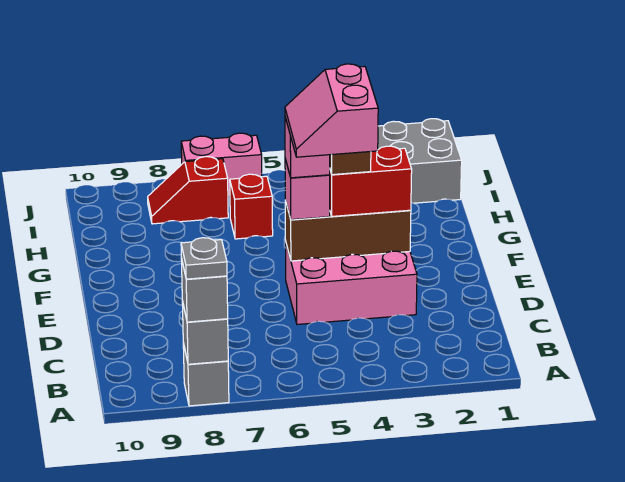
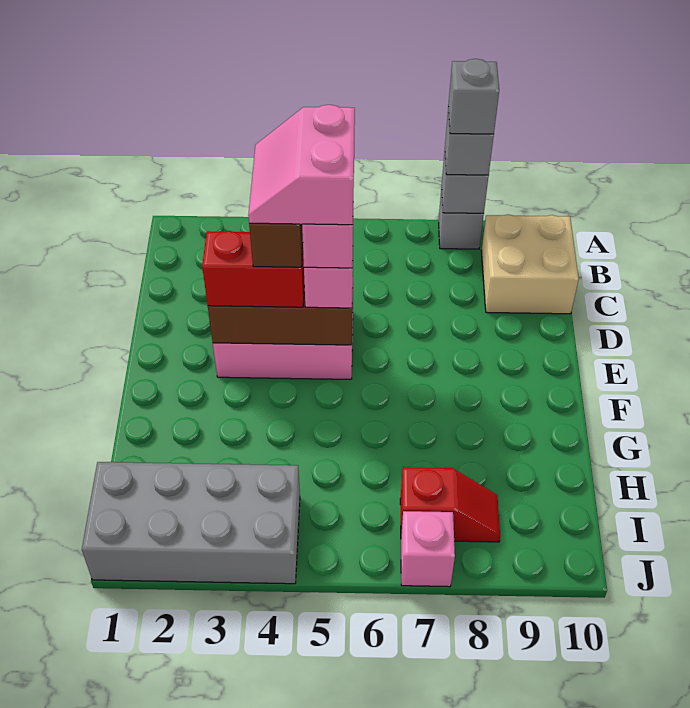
grey 1x1 plate [181,238,227,279] -> grey 1x1 brick [448,59,499,134]
none -> tan 2x2 brick [481,214,579,314]
pink 2x2 slope [285,64,378,157] -> pink 2x2 slope turned to [248,105,355,225]
red 1x1 brick [230,174,273,239] -> none
pink 1x2 brick [181,133,262,197] -> pink 1x1 brick [401,511,455,587]

